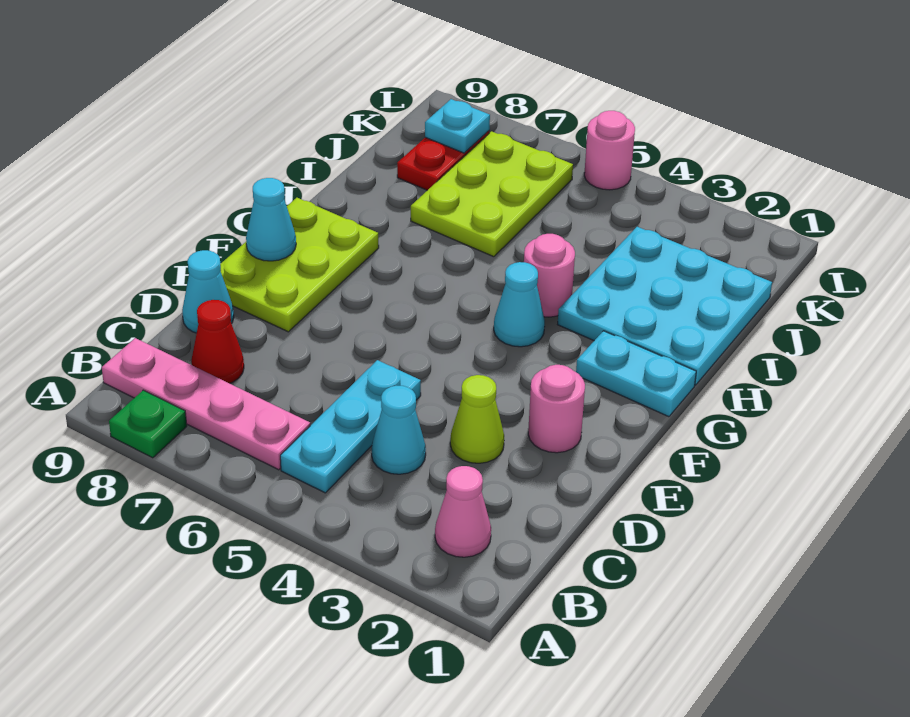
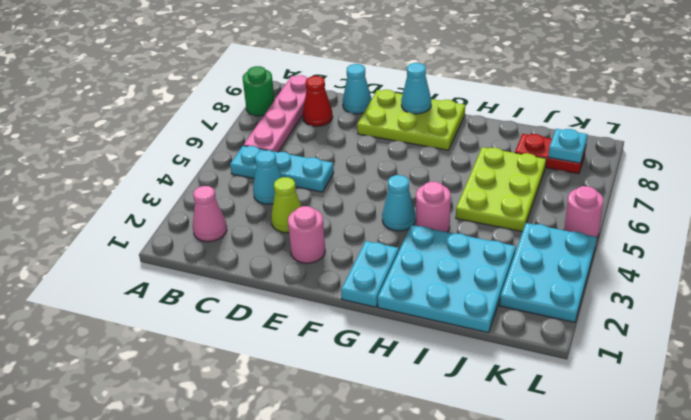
green 1x1 plate [109,390,187,458] -> green 1x1 round brick [242,66,274,116]
lime 2x3 plate [411,131,573,257] -> lime 2x3 plate turned to [456,147,546,232]
none -> cyan 2x3 plate [500,223,597,322]

